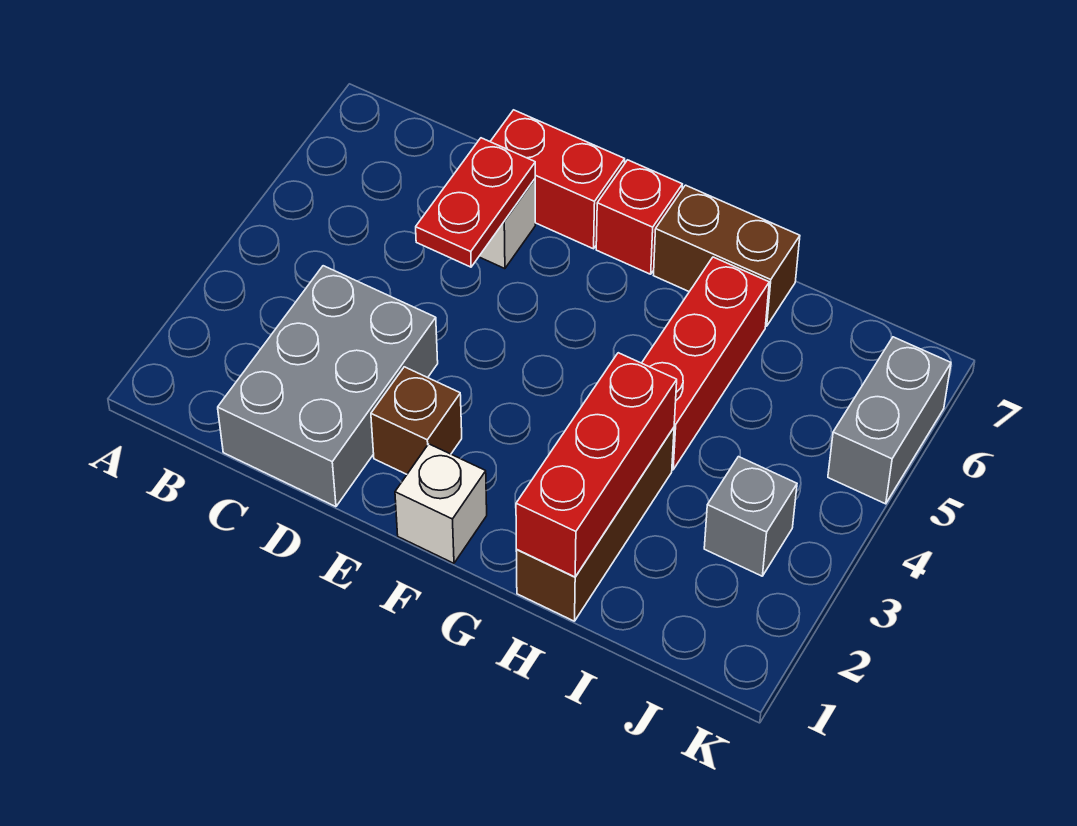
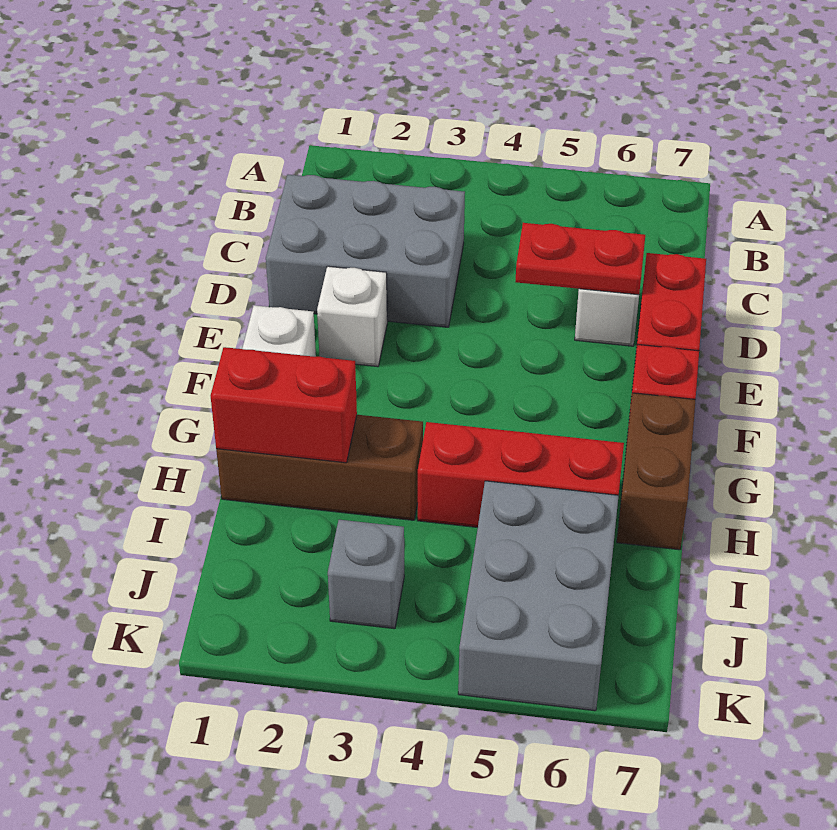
brown 1x1 brick [371,367,462,474] -> white 1x1 brick [317,266,387,367]
red 1x3 brick [516,353,677,577] -> red 1x2 brick [211,347,357,463]
grey 1x2 brick [828,337,951,504] -> grey 2x3 brick [458,481,619,711]

